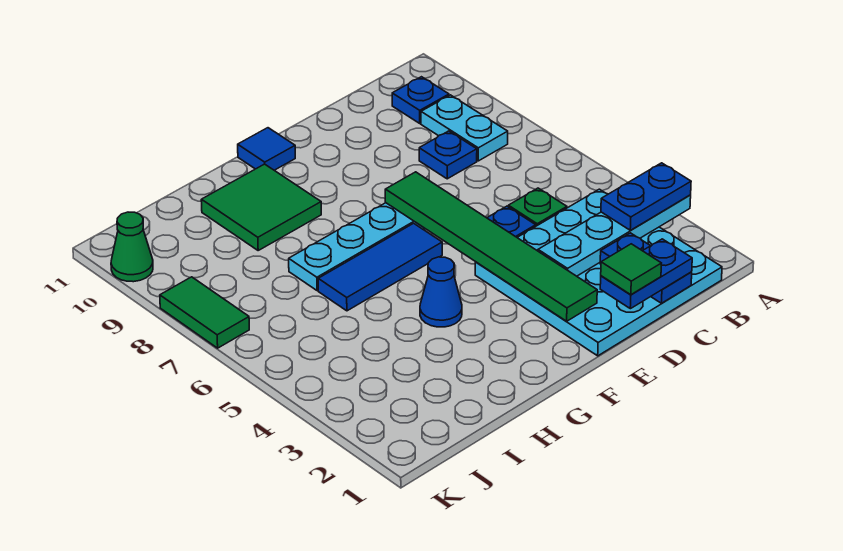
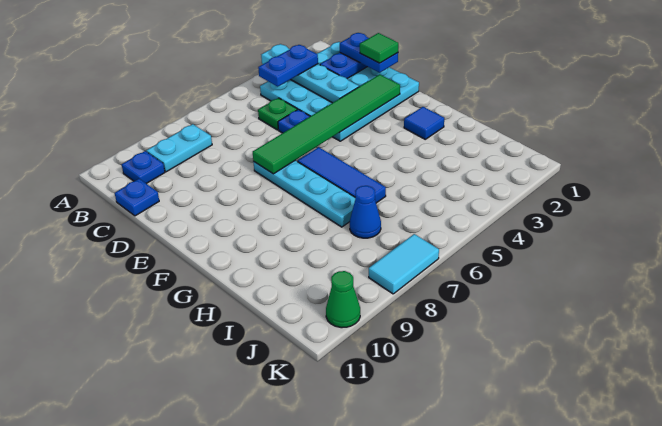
blue 1x2 plate [601,163,691,230] -> blue 1x2 plate turned to [258,45,318,86]
blue 1x1 plate [419,131,477,179] -> blue 1x1 plate moved to [115,179,159,216]
blue 1x1 tile [238,128,295,170] -> blue 1x1 tile moved to [404,107,444,139]
blue 1x1 cone [420,257,462,327] -> blue 1x1 cone moved to [350,186,381,238]
green 2x2 tile [201,164,321,250] -> none
green 1x2 tile [160,277,249,348] -> cyan 1x2 tile [369,234,439,294]

